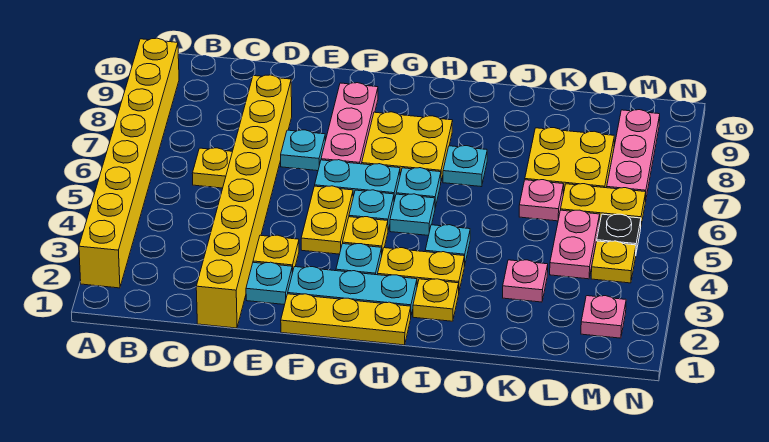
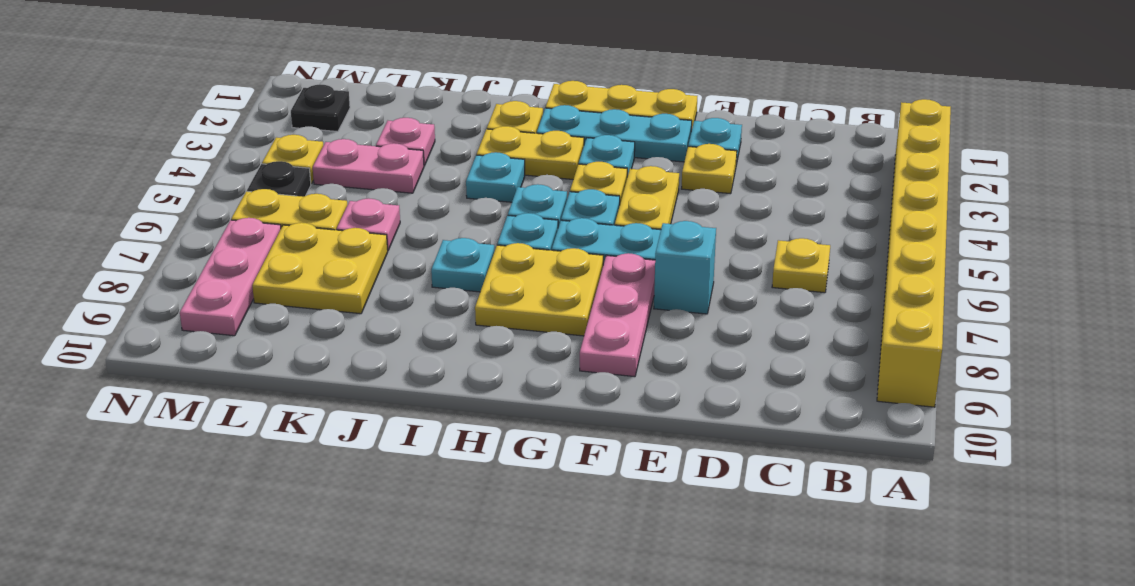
yellow 1x8 brick [196,75,292,328] -> none
cyan 1x1 plate [281,130,325,171] -> cyan 1x1 brick [654,221,716,314]
pink 1x2 plate [550,210,600,279] -> pink 1x2 plate turned to [313,139,424,193]
pink 1x1 plate [581,296,626,338] -> black 1x1 plate [291,85,350,132]

